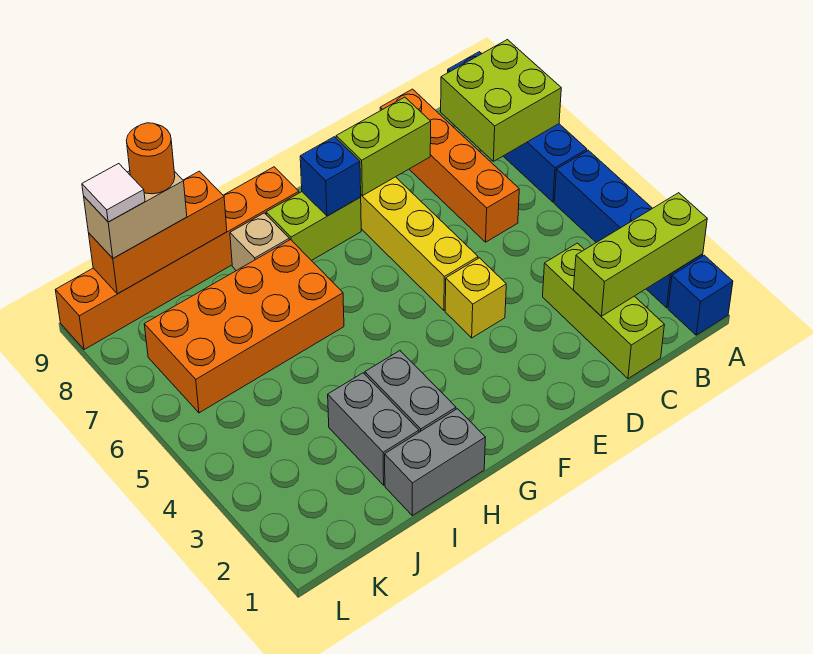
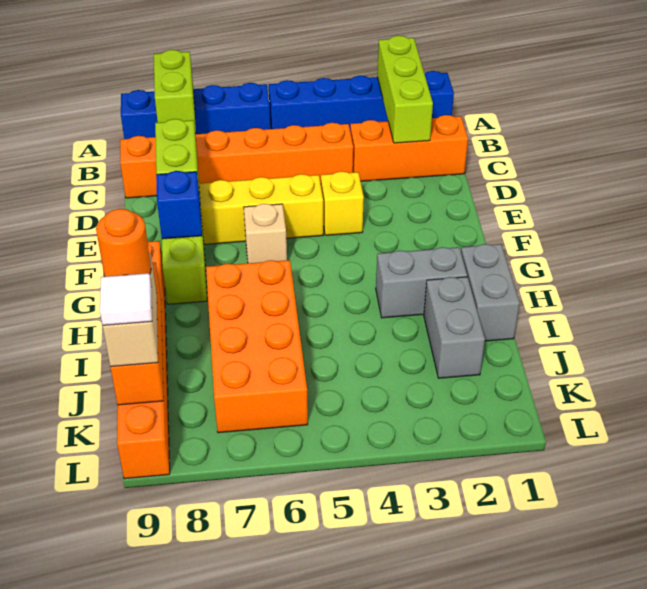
lime 2x2 brick [441,40,561,161] -> lime 1x2 brick [154,50,196,133]
lime 1x3 brick [543,243,664,379] -> orange 1x3 brick [350,115,468,181]
orange 1x4 brick [380,89,519,242] -> orange 1x6 brick [120,123,353,198]
tan 1x1 brick [230,213,289,271] -> tan 1x1 brick moved to [244,204,287,263]
grey 1x2 brick [328,373,419,485] -> grey 1x2 brick turned to [424,277,485,378]

